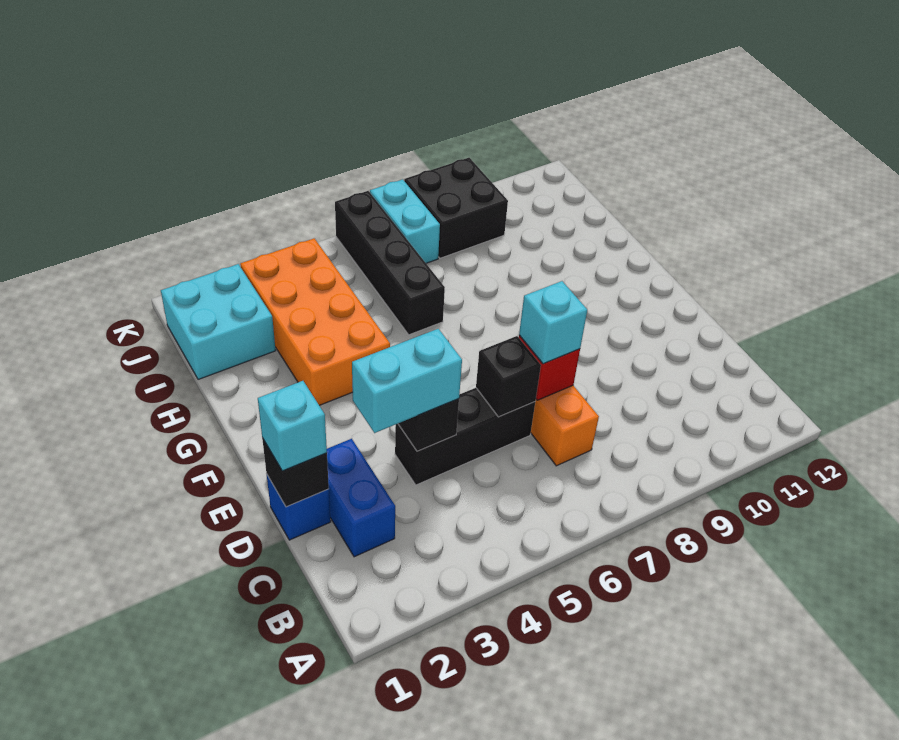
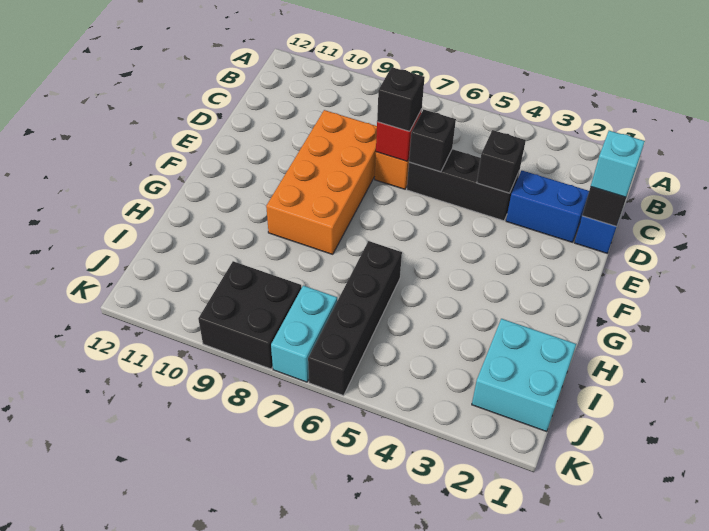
blue 1x2 brick [327,439,395,557] -> blue 1x2 brick turned to [506,171,589,242]
cyan 1x2 brick [352,329,462,433] -> none
cyan 1x1 brick [519,281,587,364] -> black 1x1 brick [377,67,425,131]
orange 2x4 brick [240,238,390,405] -> orange 2x4 brick moved to [266,110,377,254]

